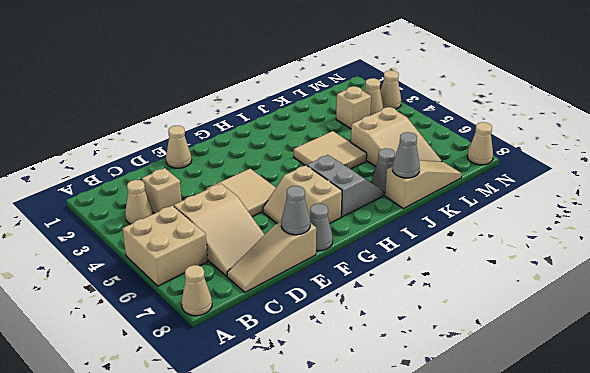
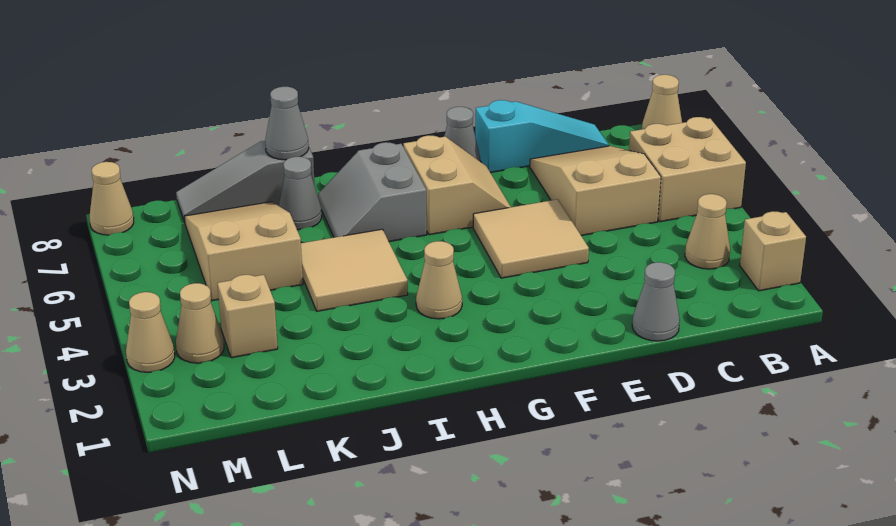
tan 1x1 brick [142,168,182,213] -> tan 1x1 brick moved to [740,211,806,291]
tan 1x3 slope [227,222,316,292] -> cyan 1x3 slope [475,100,609,173]
tan 1x1 cone [166,126,192,168] -> tan 1x1 cone moved to [416,241,462,319]
grey 1x1 cone [281,186,310,235] -> grey 1x1 cone moved to [632,262,680,341]
tan 1x3 slope [385,160,462,209] -> grey 1x3 slope [176,141,315,222]

